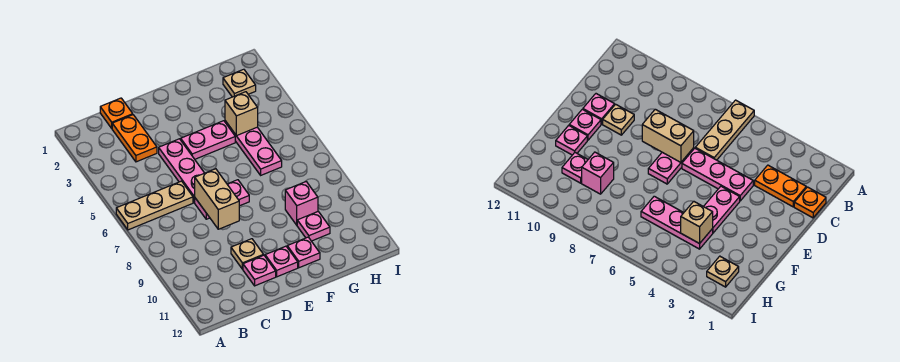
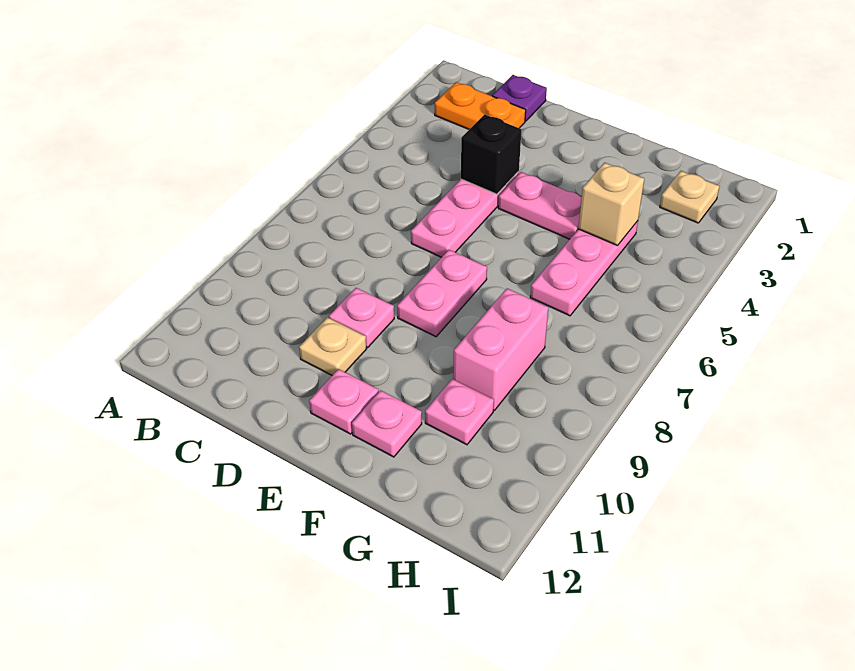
tan 1x3 plate [116,181,193,230] -> none
orange 1x1 plate [100,98,133,128] -> purple 1x1 plate [492,75,547,121]
orange 1x2 plate [112,115,157,162] -> orange 1x2 plate turned to [435,82,526,129]
none -> black 1x1 brick [461,114,521,194]
pink 1x2 plate [194,180,249,219] -> pink 1x2 plate turned to [397,250,487,337]
tan 1x2 brick [194,169,239,229] -> none
pink 1x1 plate [243,255,276,286] -> pink 1x1 plate moved to [329,288,394,347]
pink 1x1 brick [285,182,318,225] -> pink 1x2 brick [453,289,548,410]

